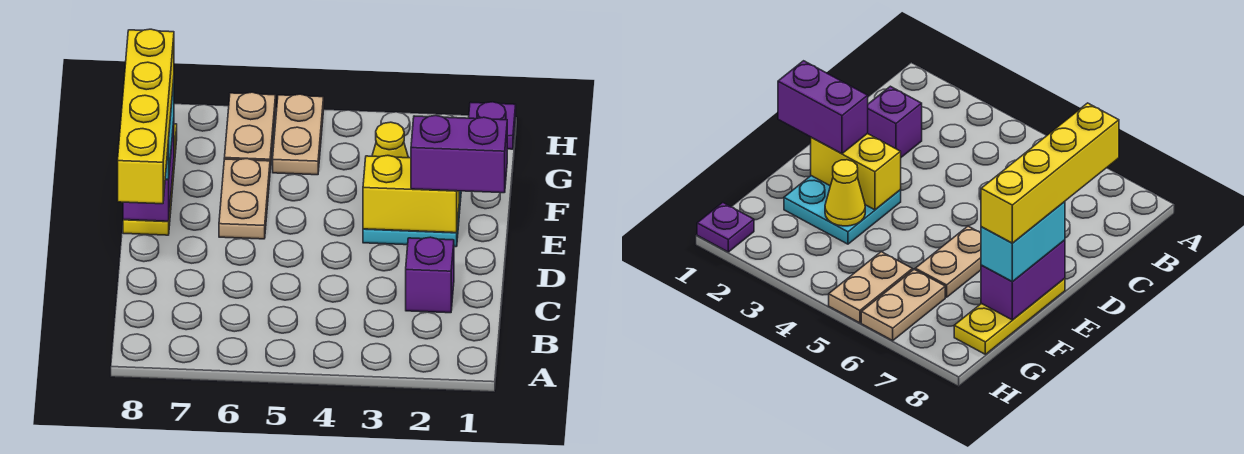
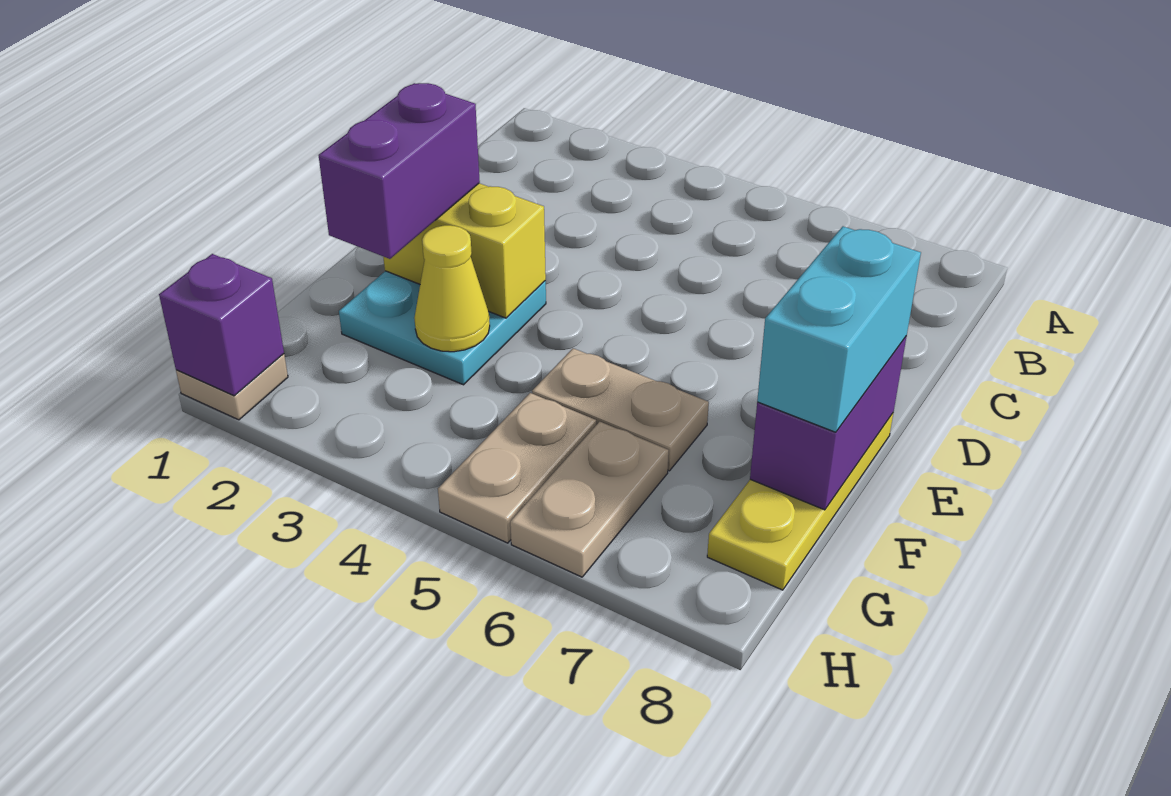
purple 1x1 brick [406,237,454,313] -> purple 1x1 brick moved to [159,254,284,396]
yellow 1x4 brick [118,29,174,204] -> none
purple 1x2 brick [411,116,507,193] -> purple 1x2 brick turned to [319,83,480,259]
tan 1x2 plate [219,159,270,239] -> tan 1x2 plate turned to [532,348,709,471]
purple 1x1 plate [469,102,516,149] -> tan 1x1 plate [176,354,288,420]

